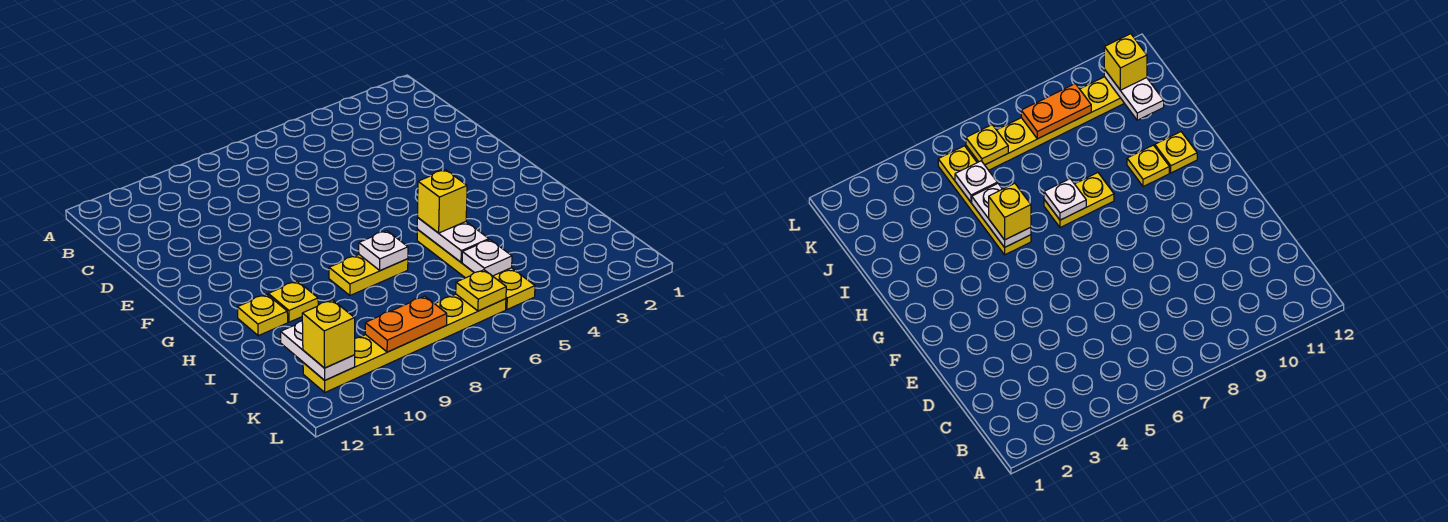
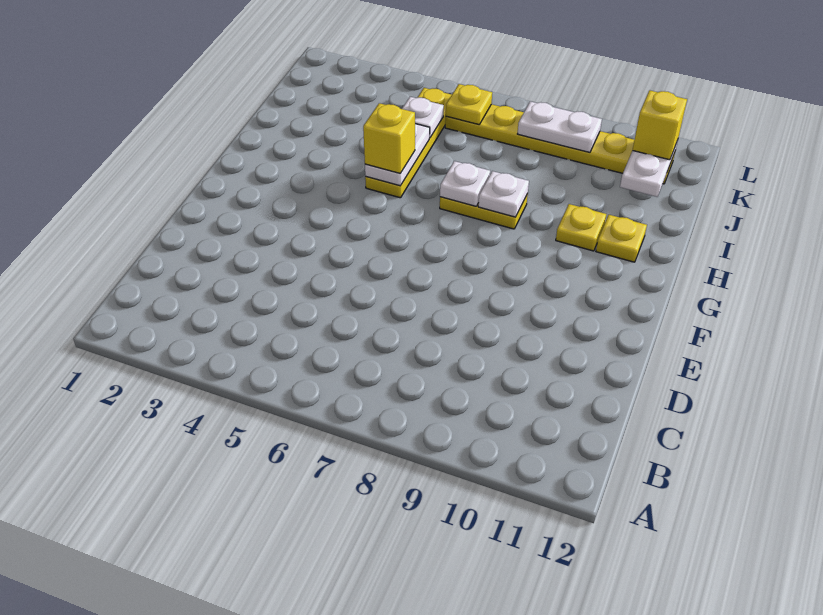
none -> white 1x1 plate [478,171,529,217]
orange 1x2 plate [365,296,447,352] -> white 1x2 plate [518,101,602,152]

